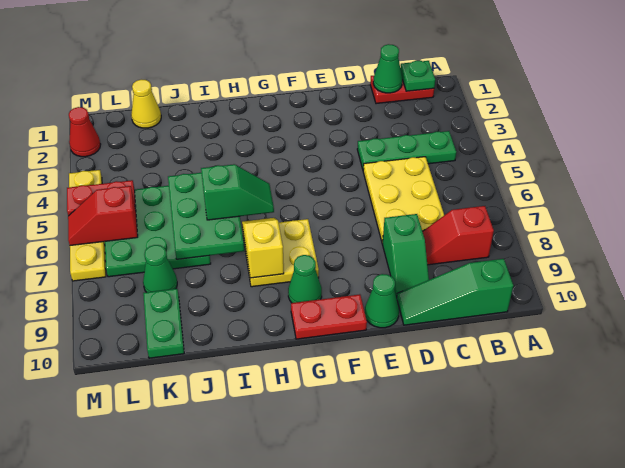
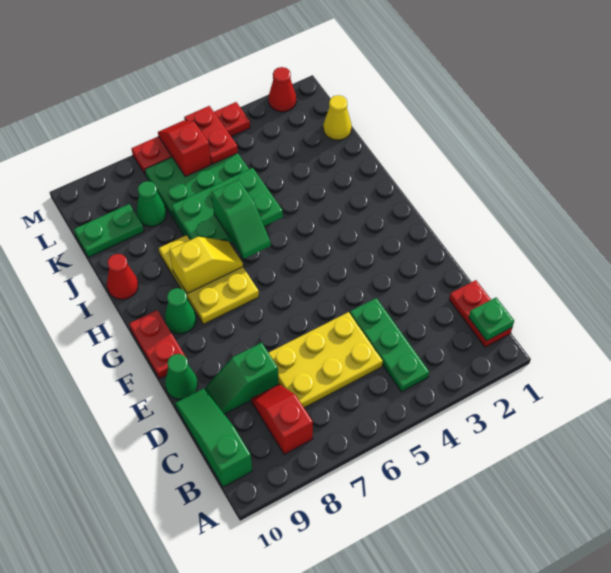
green 1x1 cone [373,44,402,93] -> none
yellow 2x2 plate [243,219,319,287] -> yellow 2x3 plate [159,235,259,324]
none -> red 1x1 cone [107,254,138,299]
yellow 1x4 plate [69,170,106,281] -> red 1x4 plate [132,102,250,175]

